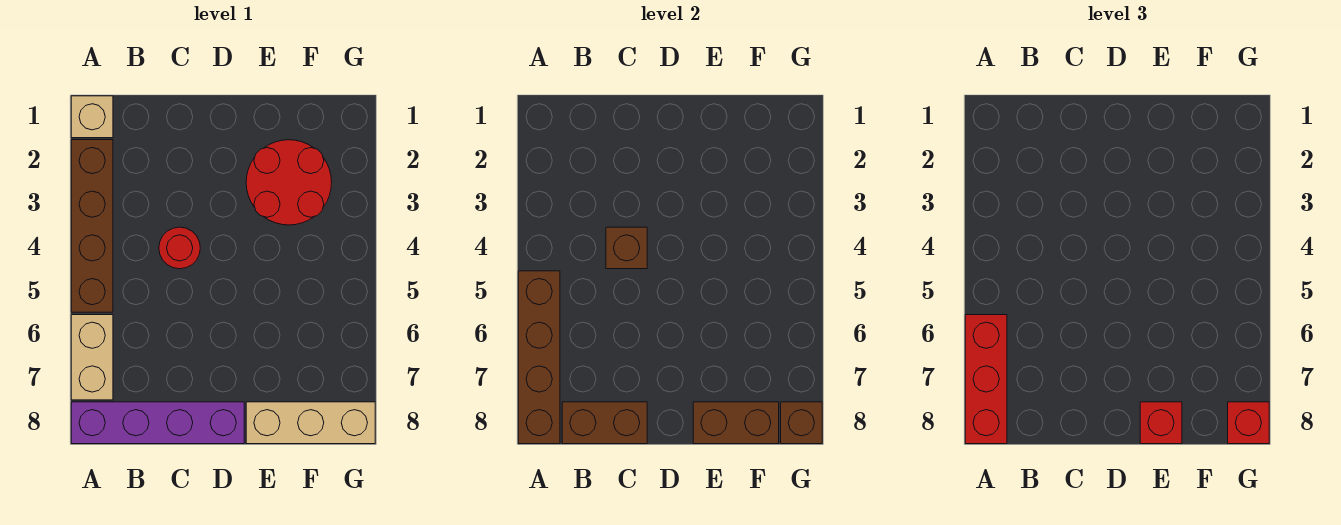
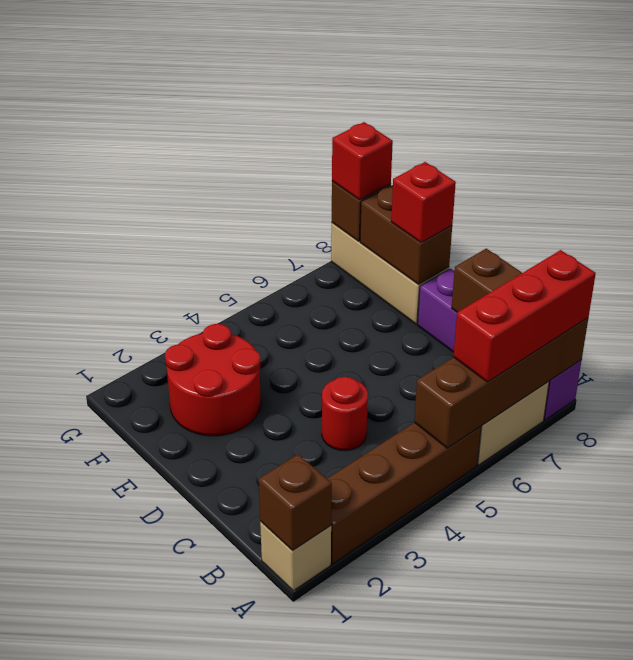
brown 1x1 brick [606,227,647,269] -> brown 1x1 brick moved to [259,454,332,551]

